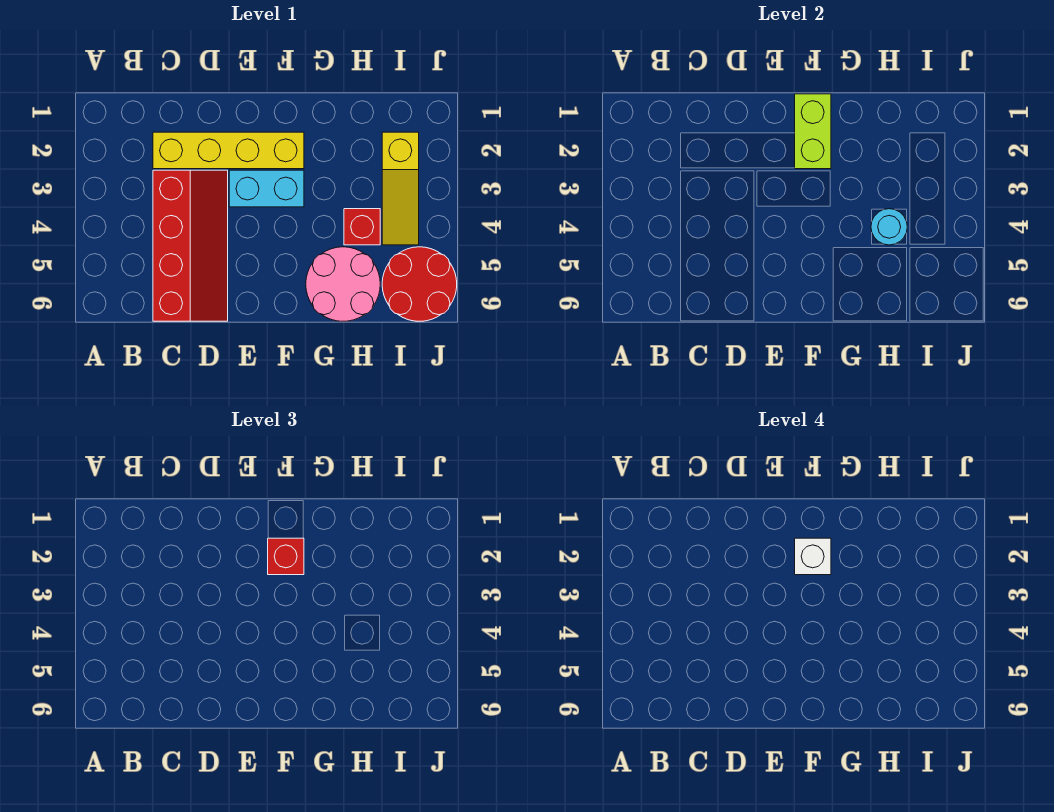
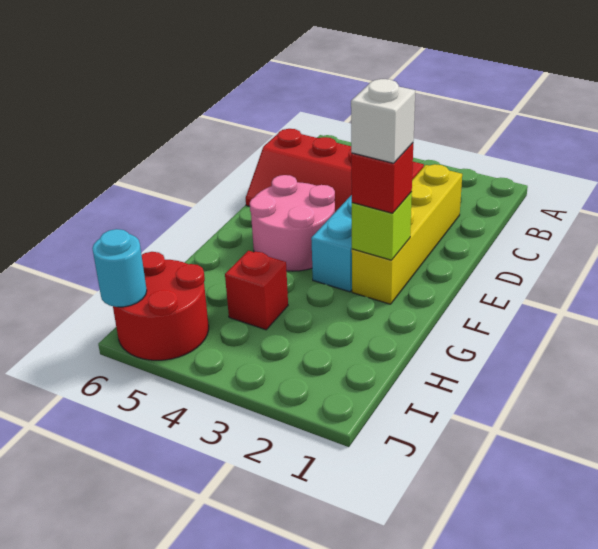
lime 1x2 brick [795,94,831,169] -> lime 1x1 brick [352,192,412,260]
pink 2x2 round brick [306,247,380,321] -> pink 2x2 round brick moved to [250,175,335,271]
cyan 1x1 round brick [871,209,907,245] -> cyan 1x1 round brick moved to [92,229,147,307]
yellow 1x3 slope [382,132,419,245] -> none

